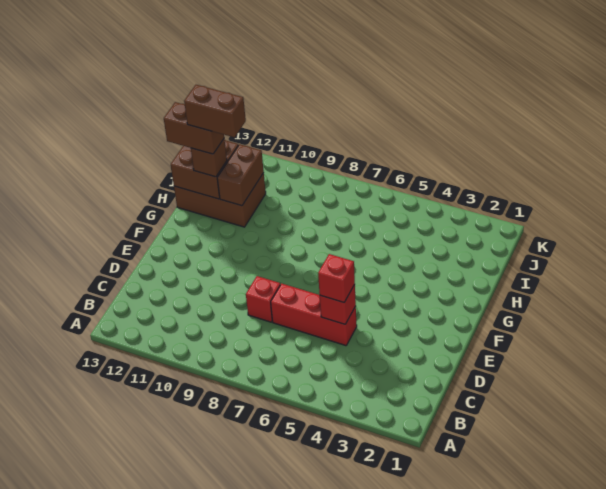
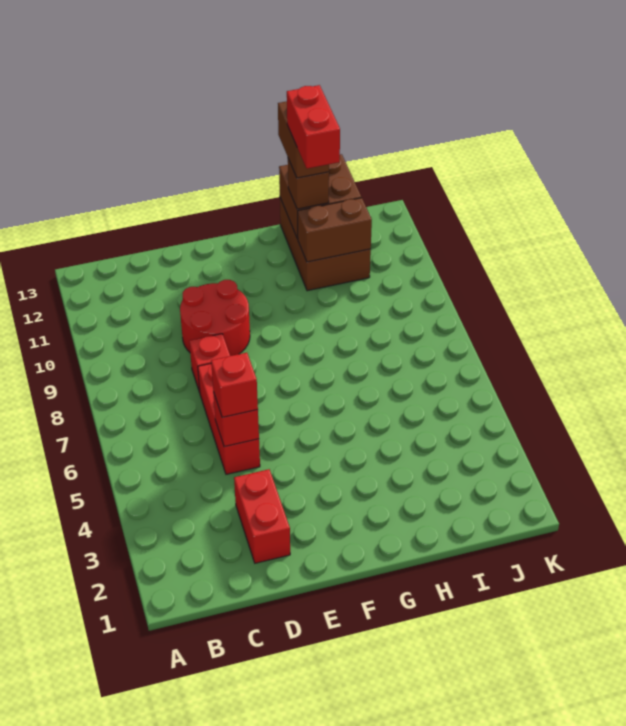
none -> red 1x2 brick [234,469,290,563]
none -> red 2x2 round brick [180,280,250,356]
brown 1x2 brick [184,85,246,137] -> red 1x2 brick [287,85,340,169]

